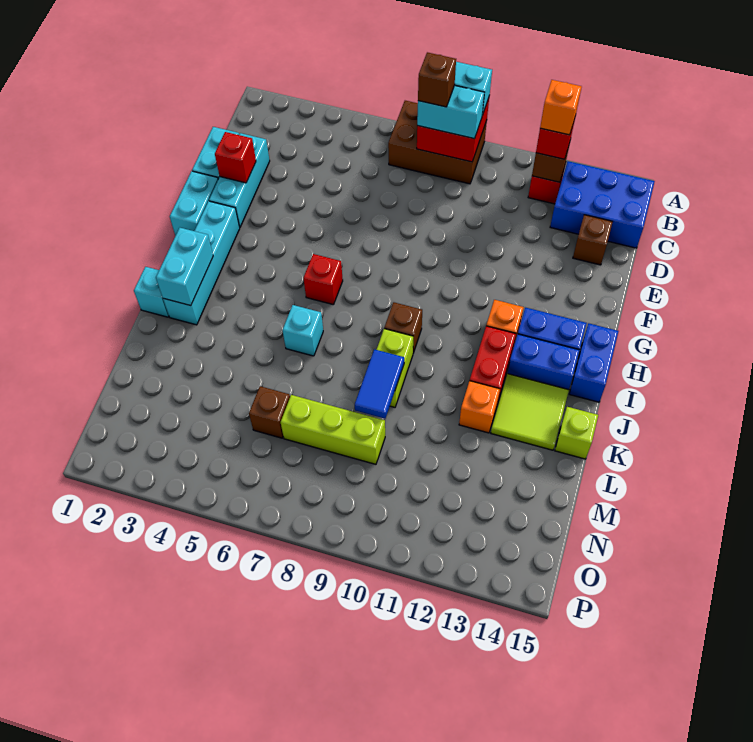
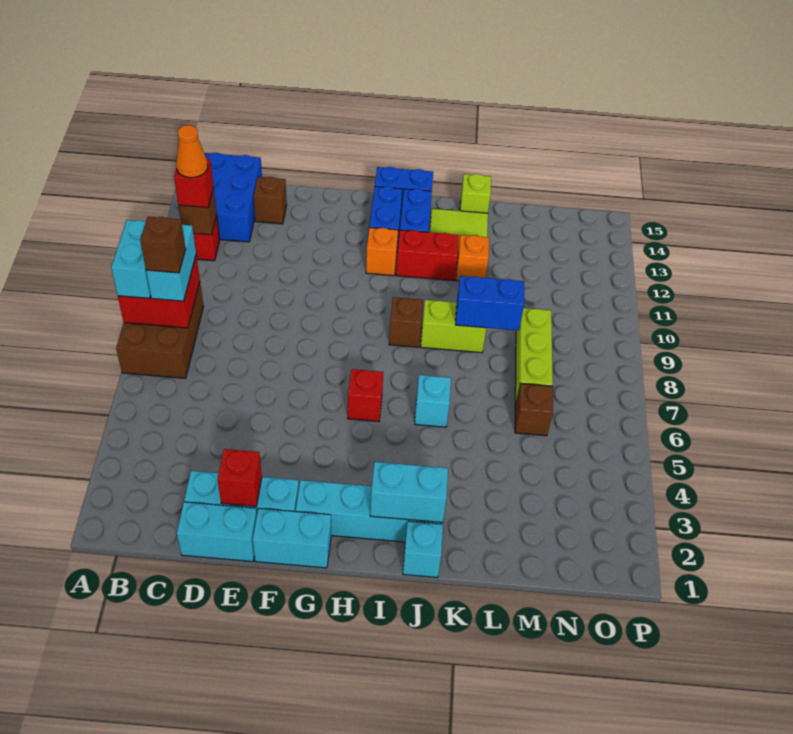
orange 1x1 brick [540,80,581,135] -> orange 1x1 cone [176,125,208,178]
blue 1x2 tile [355,349,404,419] -> blue 1x2 brick [456,276,524,330]

